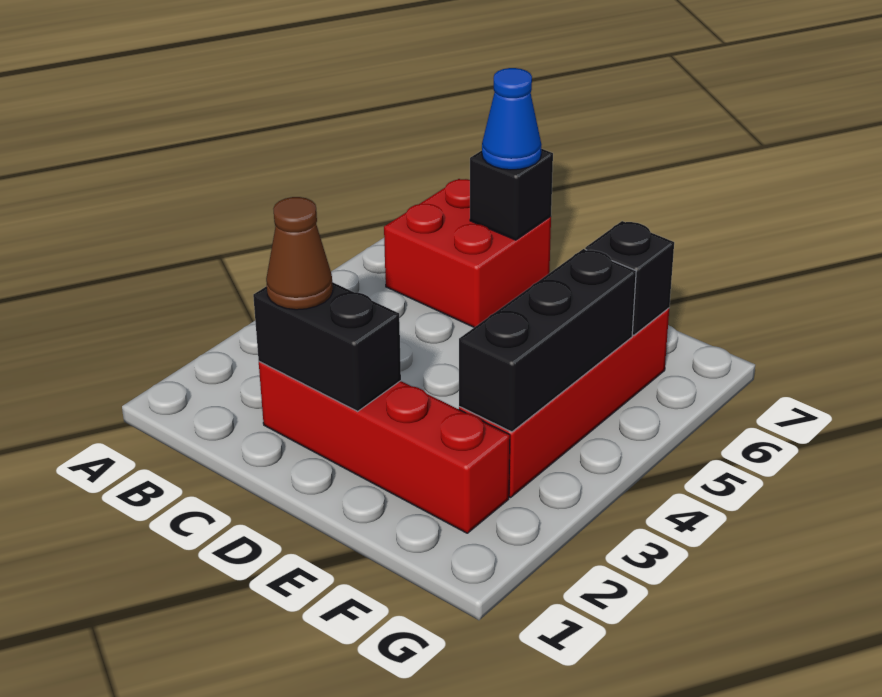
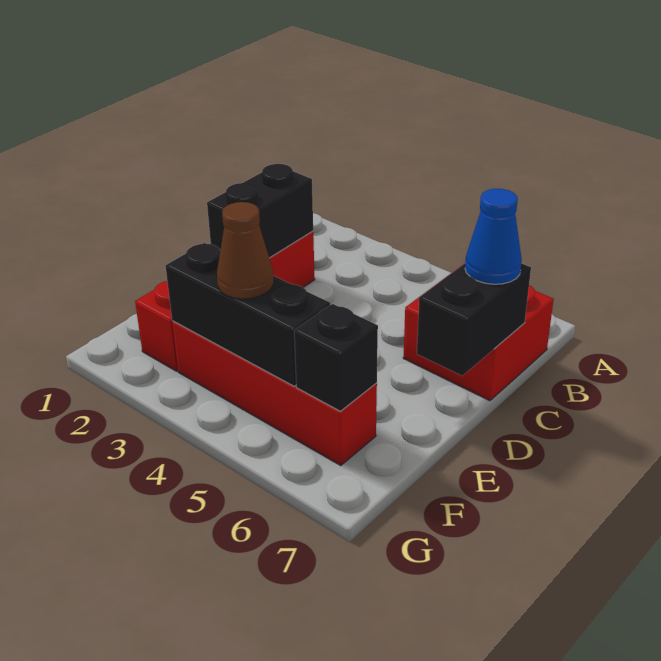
brown 1x1 cone [266,197,333,310] -> brown 1x1 cone moved to [217,202,274,299]
black 1x1 brick [470,149,553,240] -> black 1x2 brick [417,263,531,376]

